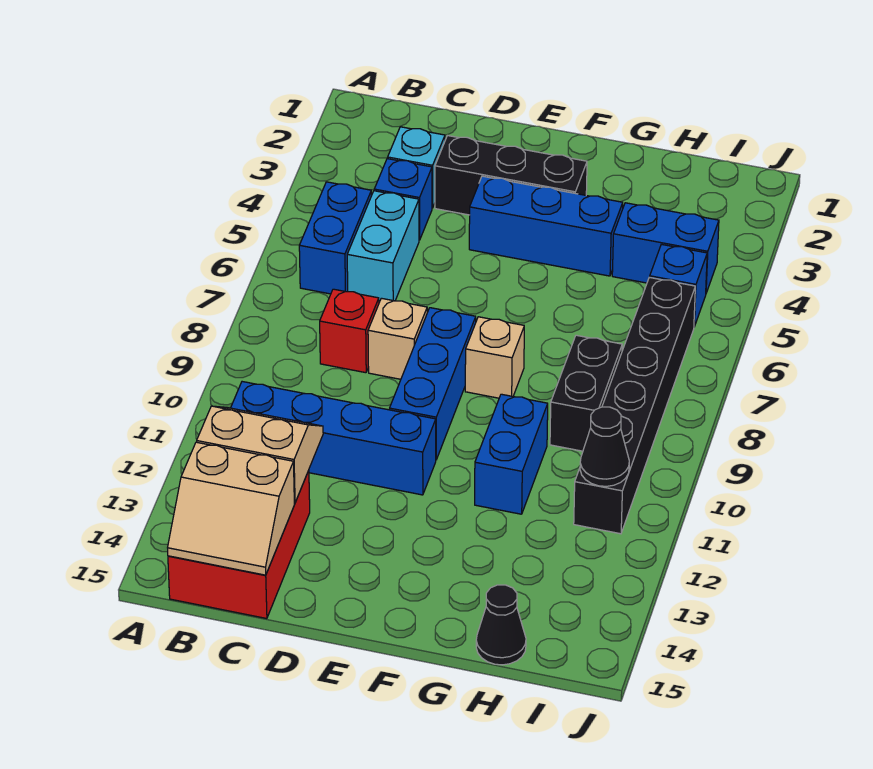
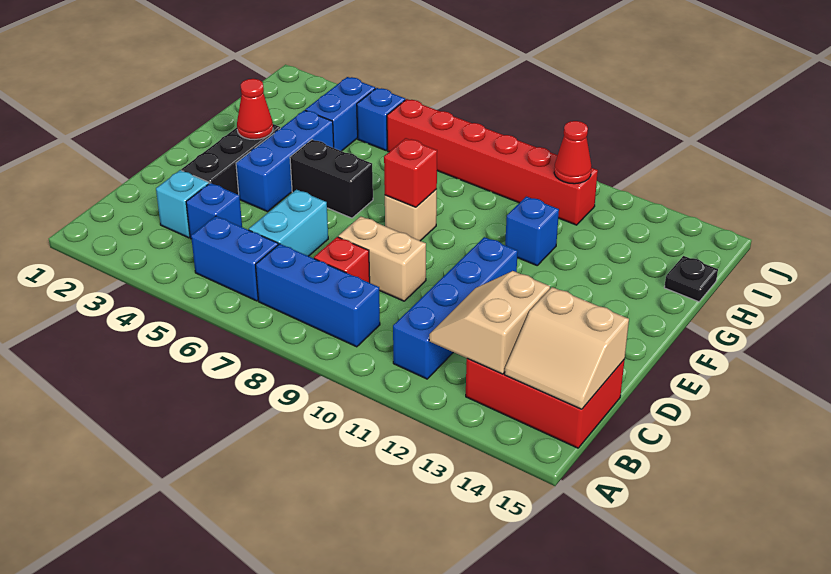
tan 2x2 slope [168,442,294,575] -> tan 2x2 slope turned to [505,287,629,409]
cyan 1x2 brick [347,191,419,302] -> cyan 1x2 brick turned to [249,190,328,256]
tan 1x1 brick [368,298,427,379] -> tan 1x2 brick [338,216,426,301]
blue 1x3 brick [390,308,476,460] -> blue 1x3 brick moved to [256,244,380,347]
none -> red 1x1 cone [237,79,273,139]
none -> red 1x1 brick [384,138,437,207]
blue 1x2 brick [475,394,548,514] -> blue 1x1 brick [505,196,559,265]
black 1x2 brick [550,335,622,451] -> black 1x2 brick moved to [290,140,373,218]
black 1x1 cone [476,585,526,665] -> black 1x1 plate [664,256,718,302]
black 1x6 brick [574,277,695,534] -> red 1x6 brick [387,99,598,225]
black 1x1 cone [580,407,629,486] -> red 1x1 cone [554,121,592,184]

